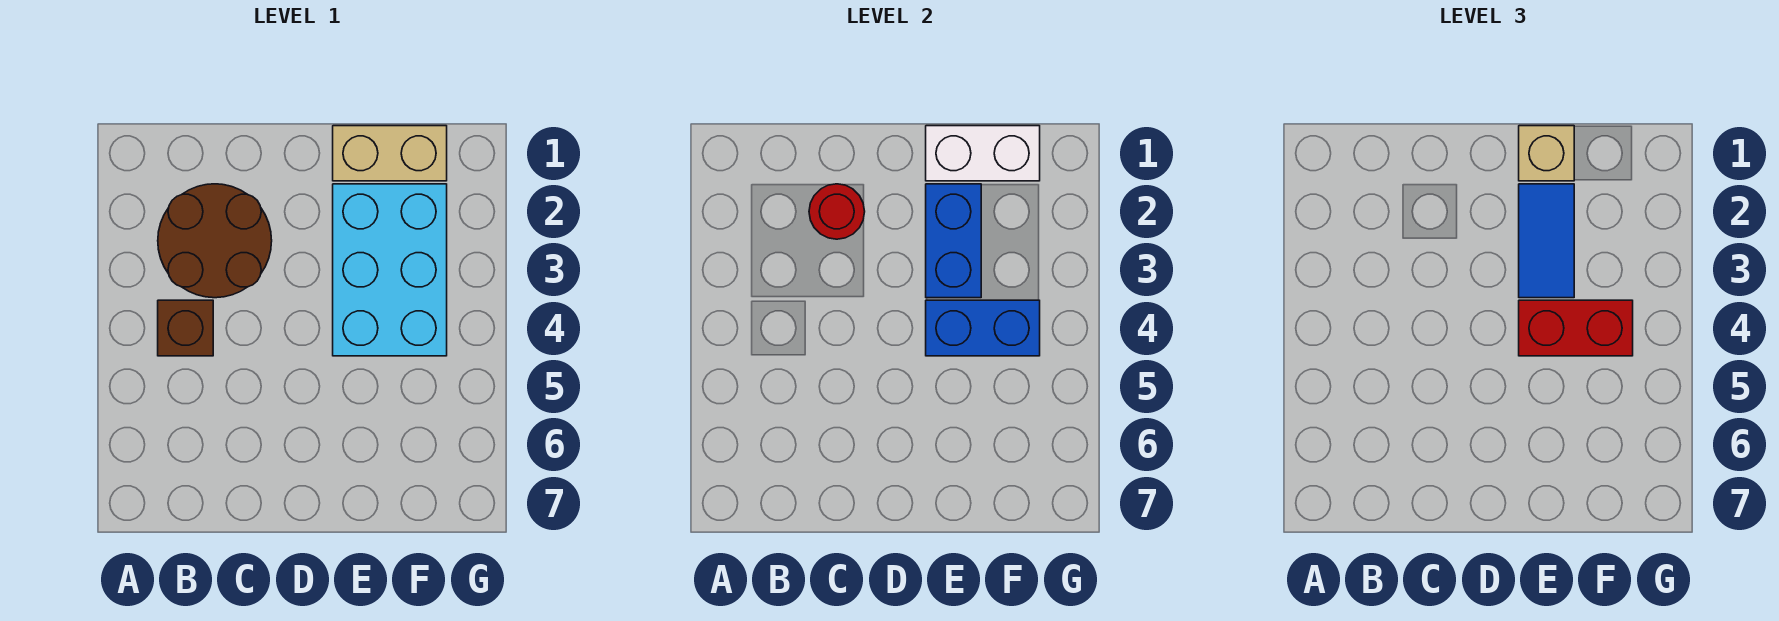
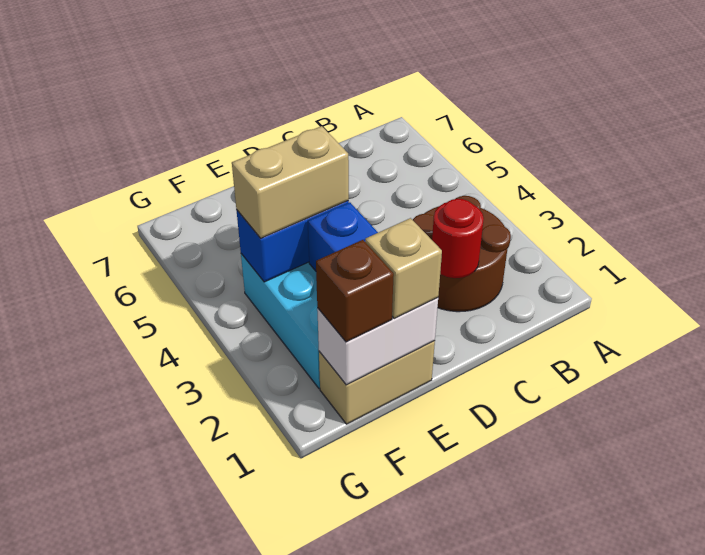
brown 1x1 brick [158,300,213,356] -> brown 1x1 brick moved to [316,240,394,342]
blue 1x2 tile [1519,184,1574,298] -> none
red 1x2 brick [1519,300,1633,356] -> tan 1x2 brick [232,126,349,238]

